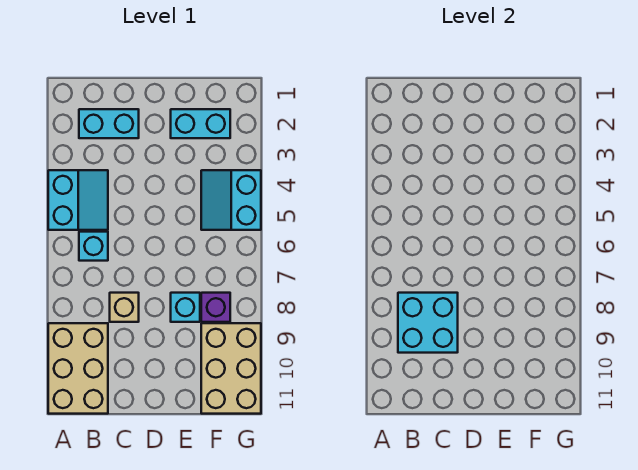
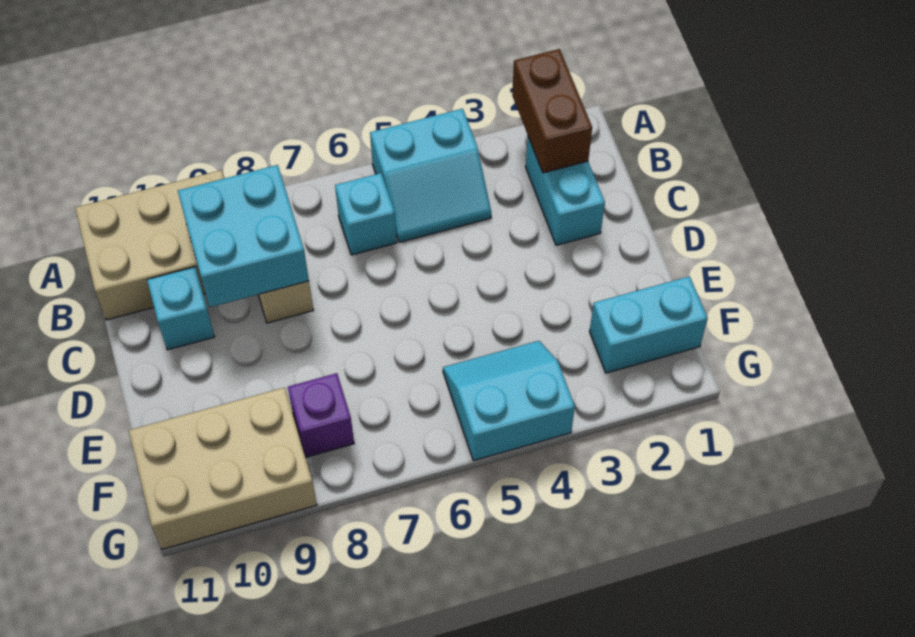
none -> brown 1x2 brick [512,49,592,173]
cyan 1x2 brick [171,109,230,138] -> cyan 1x2 brick turned to [590,276,708,373]
cyan 1x1 brick [171,293,200,322] -> cyan 1x1 brick moved to [147,267,215,350]

